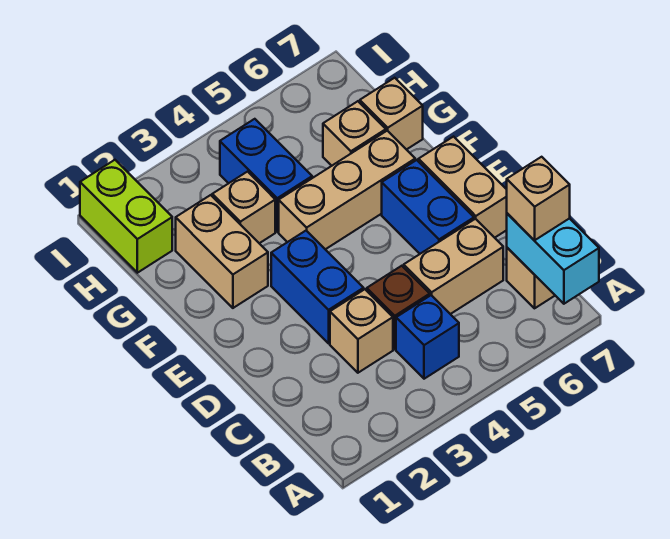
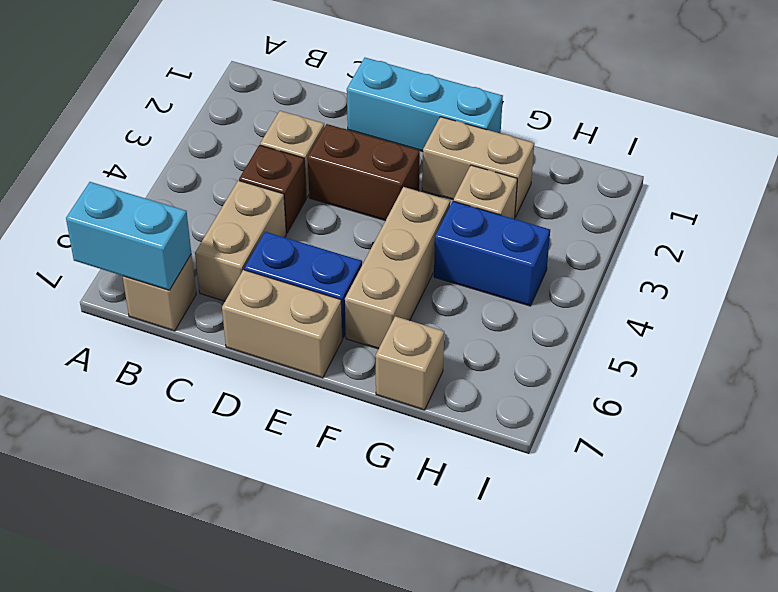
blue 1x1 brick [396,295,459,379] -> none
tan 1x1 brick [507,157,570,240] -> none
none -> cyan 1x3 brick [347,58,503,151]
blue 1x2 brick [271,231,364,343] -> brown 1x2 brick [308,124,420,221]
tan 1x1 brick [323,101,386,166] -> none
lime 1x2 brick [80,160,172,273] -> none

